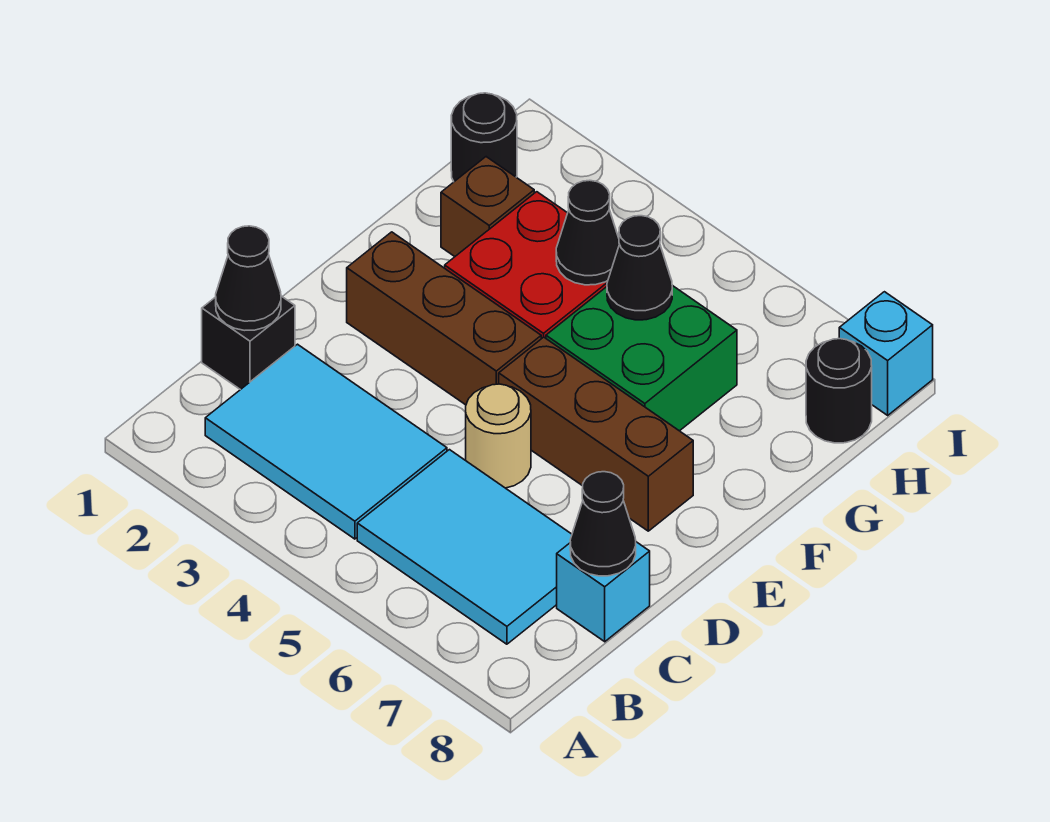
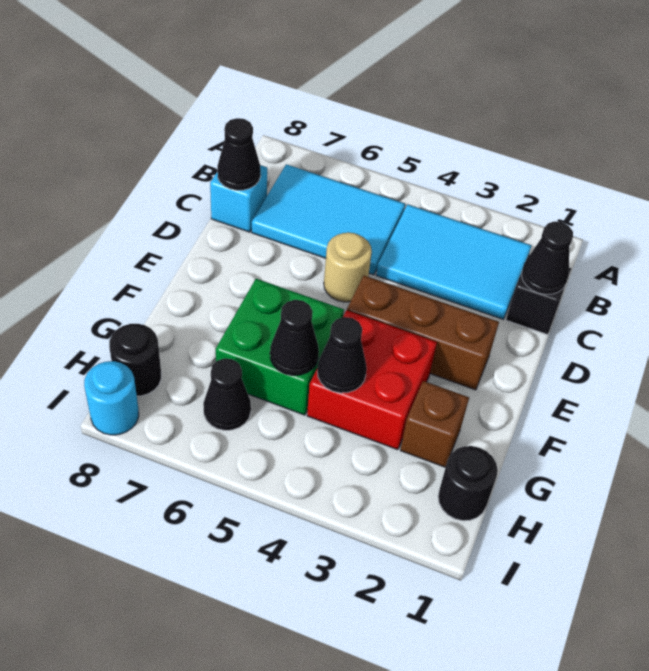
brown 1x3 brick [499,337,693,531] -> none
none -> black 1x1 cone [203,358,251,430]
cyan 1x1 brick [839,292,933,415] -> cyan 1x1 round brick [84,361,139,435]

